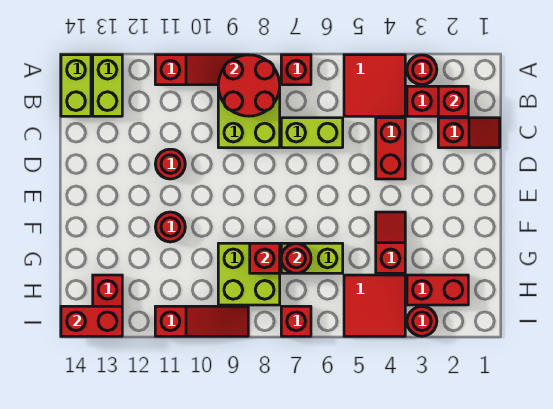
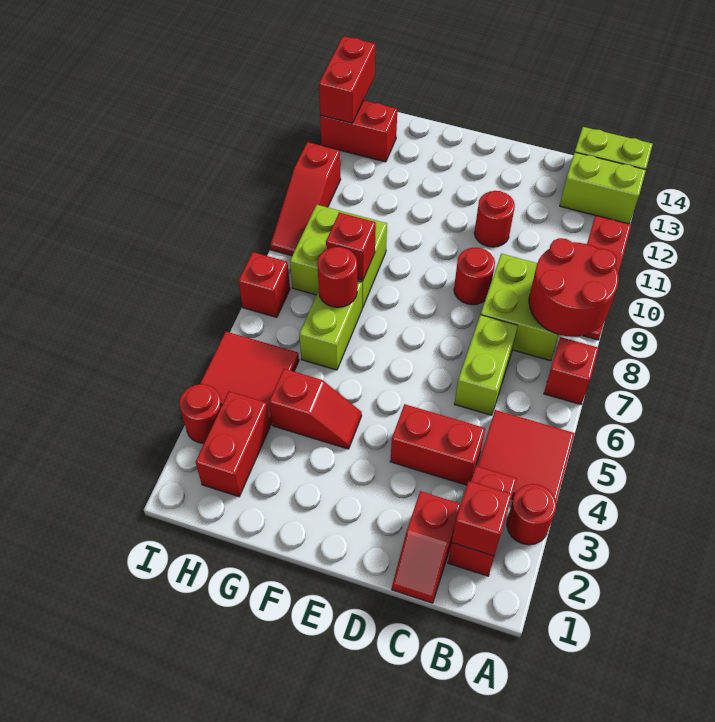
red 1x1 round brick [155,212,185,242] -> red 1x1 round brick moved to [454,247,495,305]

